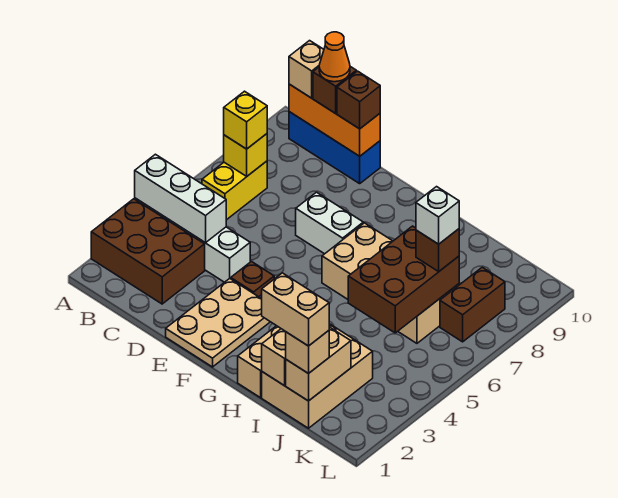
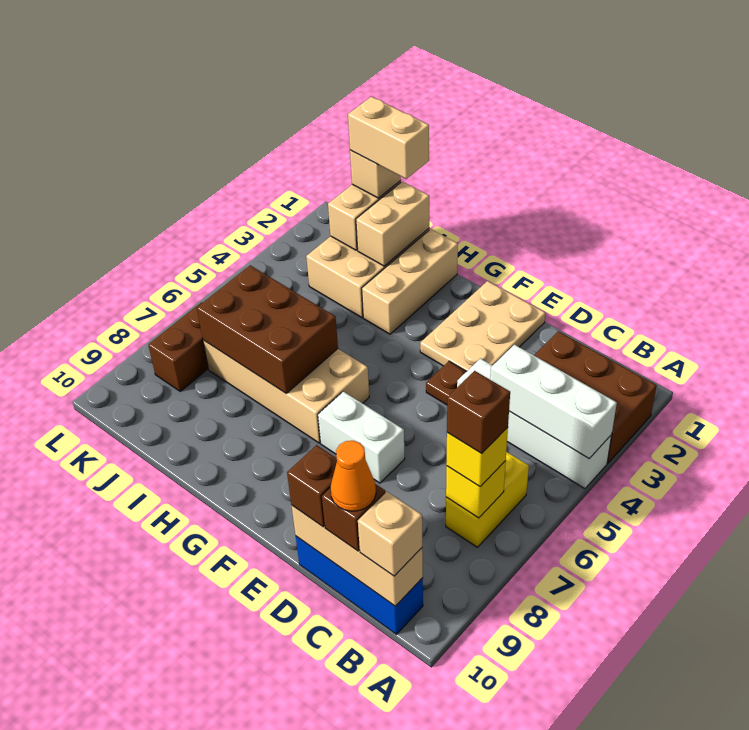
orange 1x3 brick [289,84,380,156] -> tan 1x3 brick [291,505,423,606]
brown 2x3 brick [348,226,459,333] -> brown 2x3 brick turned to [197,265,338,394]
brown 1x1 brick [416,229,459,271] -> brown 1x1 brick moved to [447,371,510,454]
white 1x1 brick [416,187,459,244] -> none

